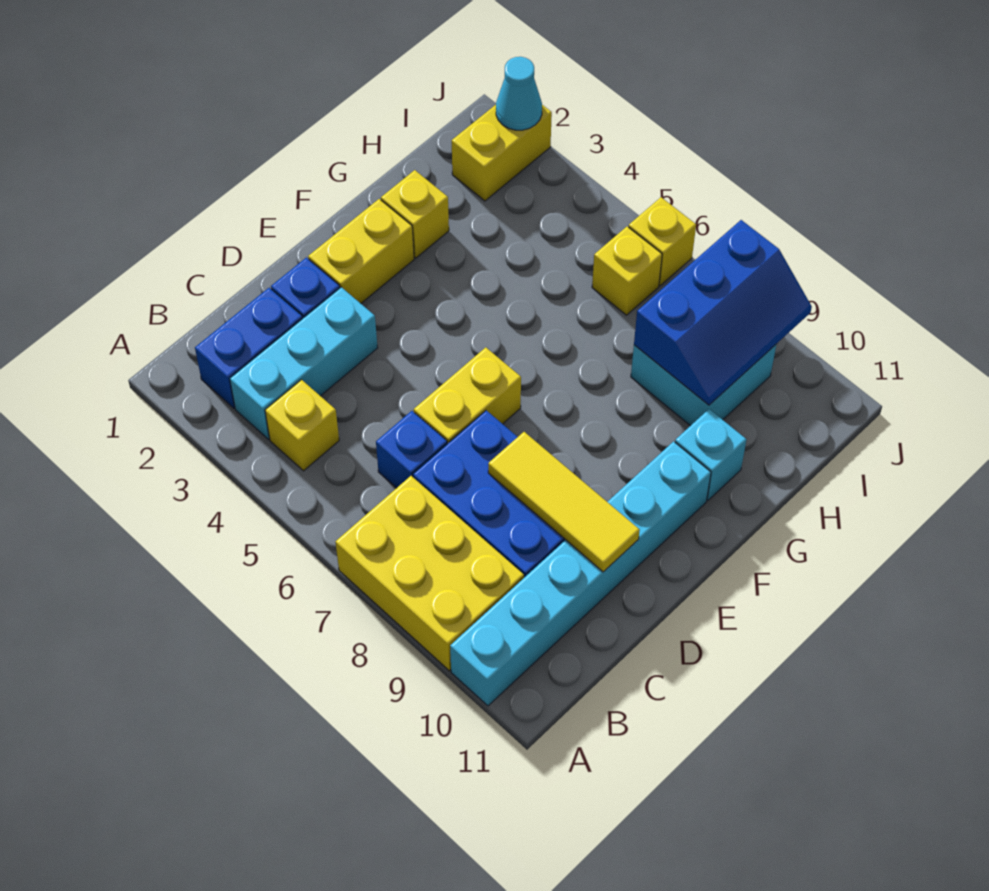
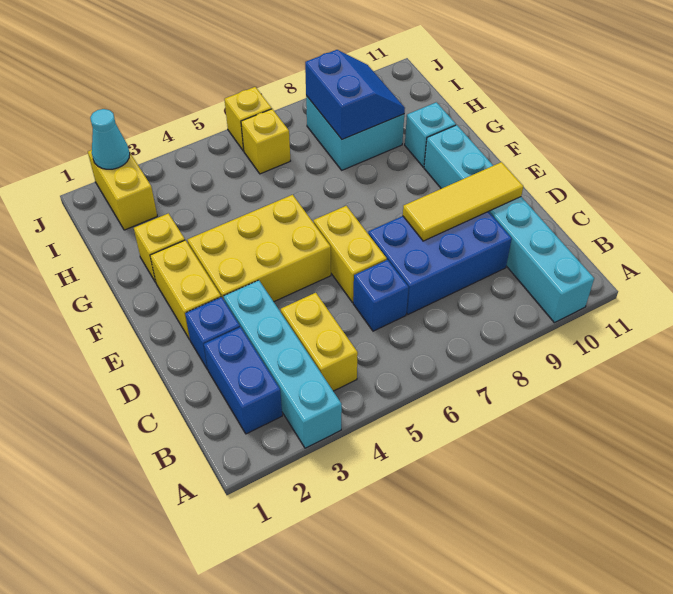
yellow 2x3 brick [335,476,524,671] -> yellow 2x3 brick moved to [187,195,331,302]
cyan 1x3 brick [230,287,378,439] -> cyan 1x4 brick [224,280,342,448]
yellow 1x1 brick [265,380,339,471] -> yellow 1x2 brick [281,293,358,391]
blue 2x3 slope [634,220,812,405] -> blue 2x2 slope [305,50,405,139]

